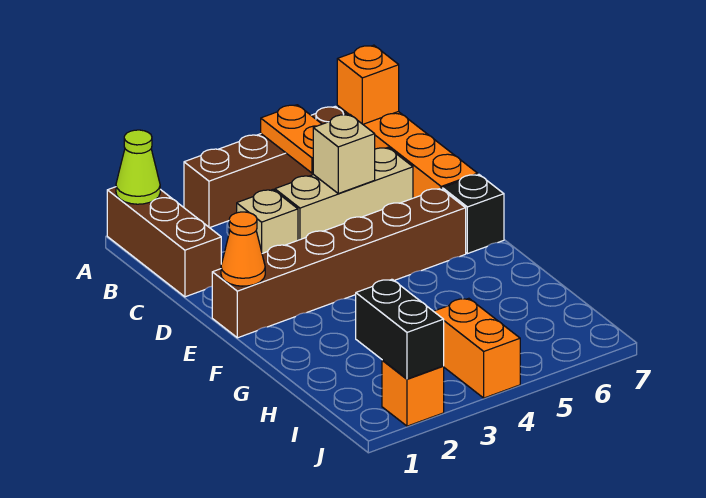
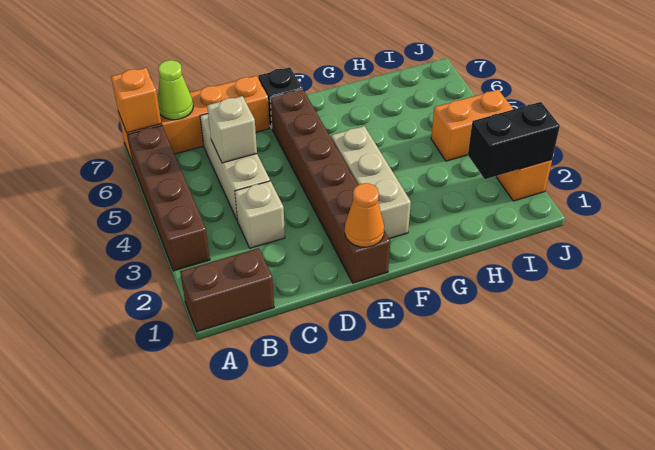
brown 1x3 brick [107,187,221,297] -> brown 1x2 brick [180,248,274,332]
lime 1x1 cone [116,130,160,204] -> lime 1x1 cone moved to [158,60,193,120]
orange 1x2 plate [261,105,322,173] -> none
none -> tan 1x3 brick [331,126,411,239]

